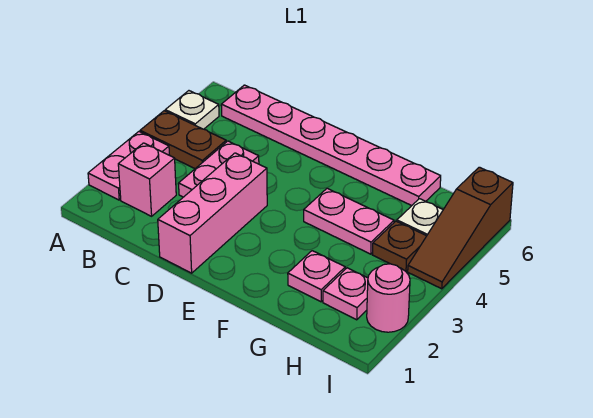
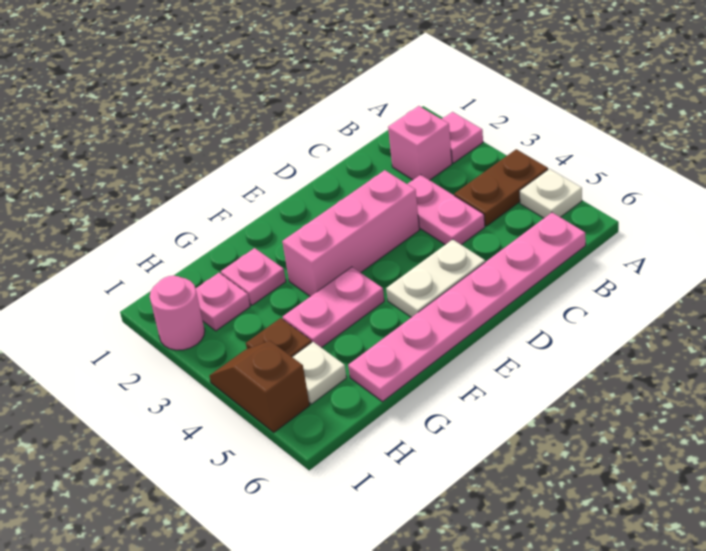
pink 1x2 plate [88,132,169,200] -> pink 1x1 plate [442,112,483,163]
pink 1x3 brick [158,153,267,273] -> pink 1x3 brick turned to [282,170,419,296]
none -> white 1x2 plate [386,240,485,317]
brown 1x3 slope [408,167,513,289] -> brown 1x2 slope [209,341,310,432]

